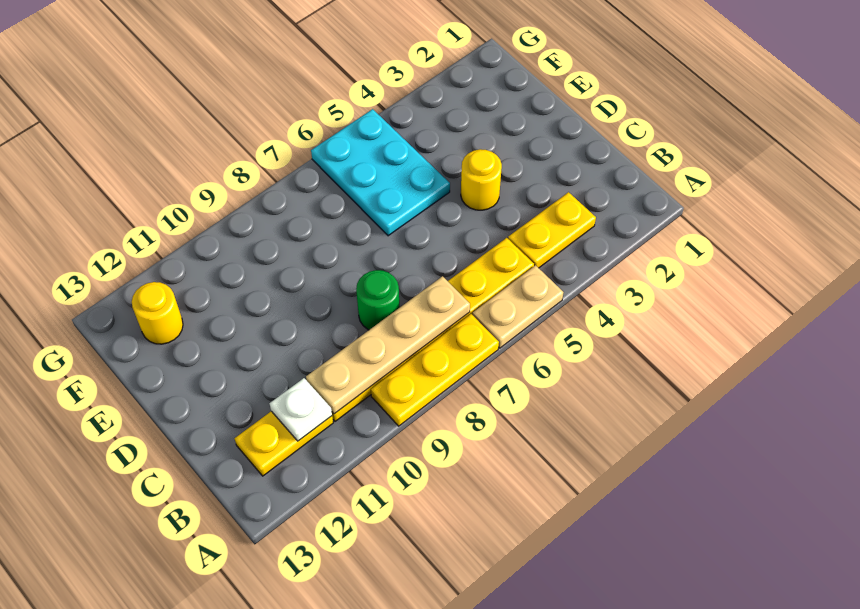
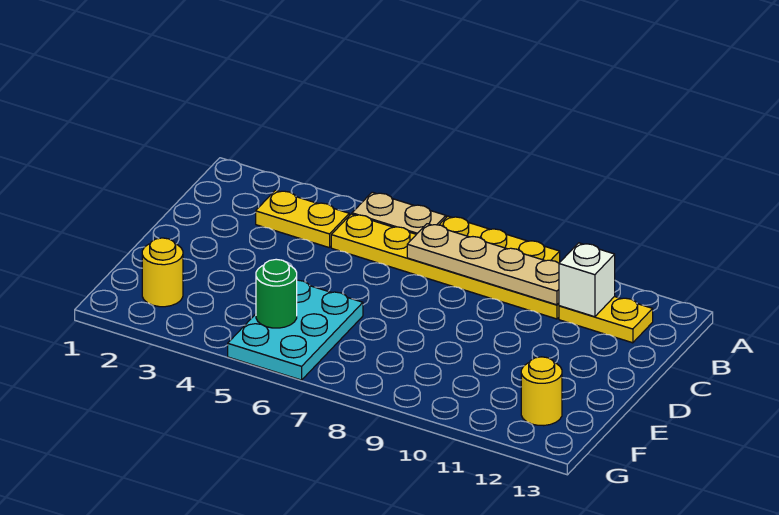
white 1x1 plate [269,378,332,441] -> white 1x1 brick [559,243,615,317]
green 1x1 round brick [356,270,400,330] -> green 1x1 round brick moved to [256,259,297,328]
yellow 1x1 round brick [461,149,502,210] -> yellow 1x1 round brick moved to [142,238,183,307]

